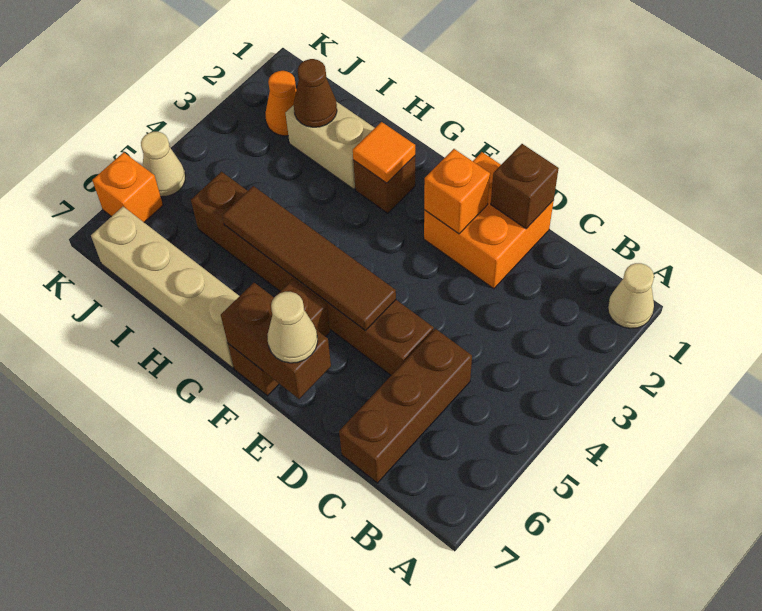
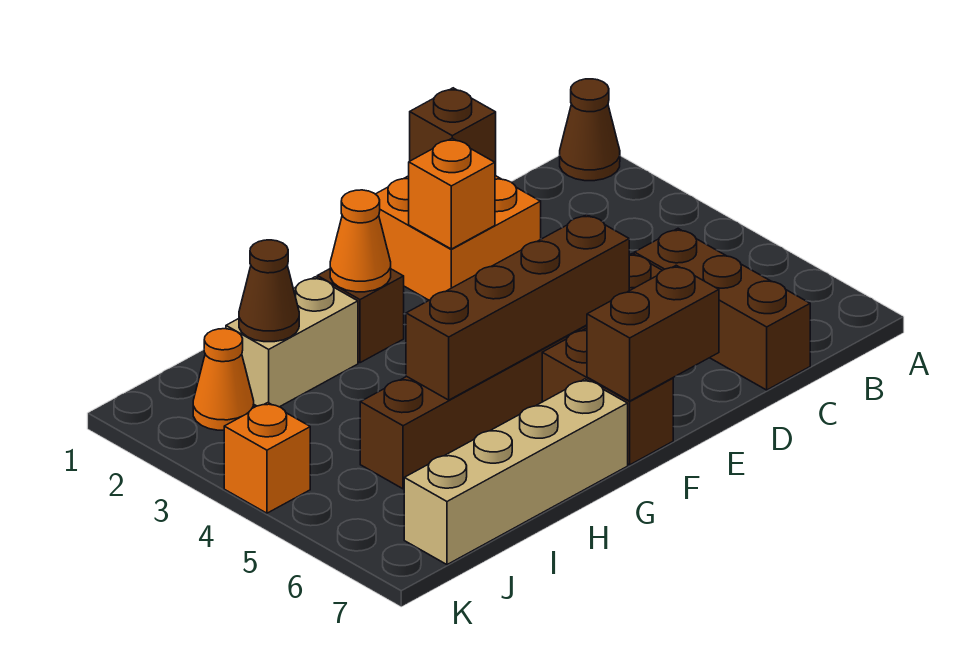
tan 1x1 cone [608,263,654,329] -> brown 1x1 cone [560,79,620,181]
brown 1x4 tile [222,186,396,330] -> brown 1x4 brick [406,214,629,400]
tan 1x1 cone [267,292,318,363] -> none
orange 1x1 tile [353,122,415,183] -> orange 1x1 cone [330,190,391,292]
tan 1x1 cone [141,132,185,197] -> none
orange 1x1 brick [92,152,163,222] -> orange 1x1 brick moved to [224,403,310,513]

